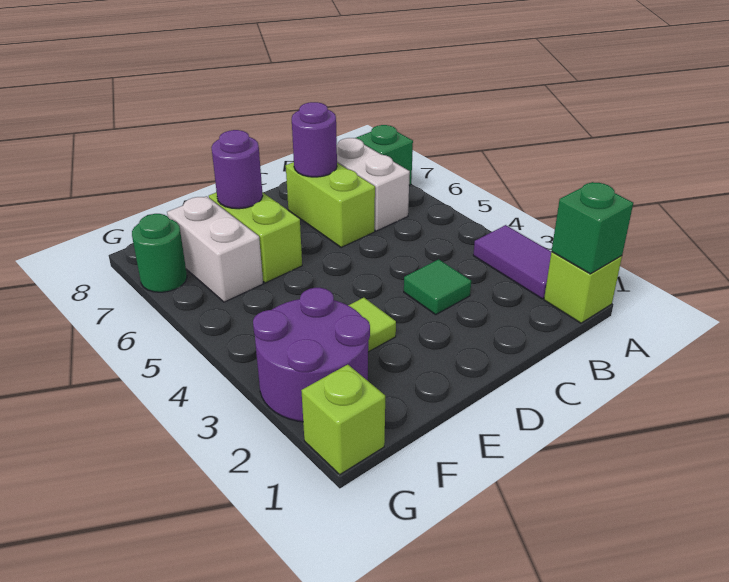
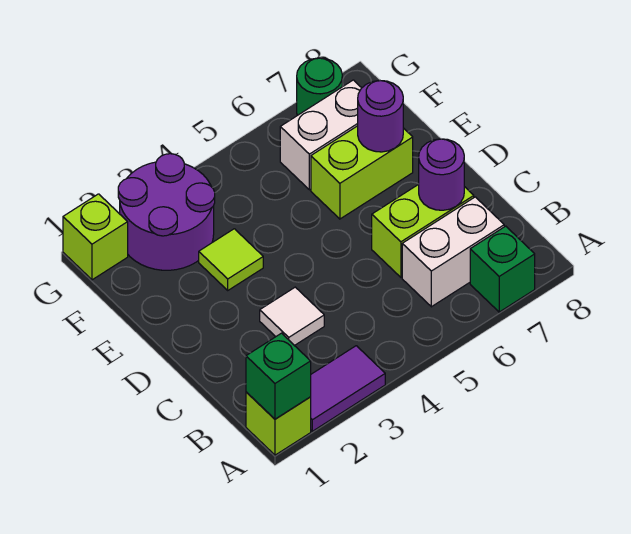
green 1x1 tile [404,259,471,315] -> white 1x1 tile [260,287,324,346]

